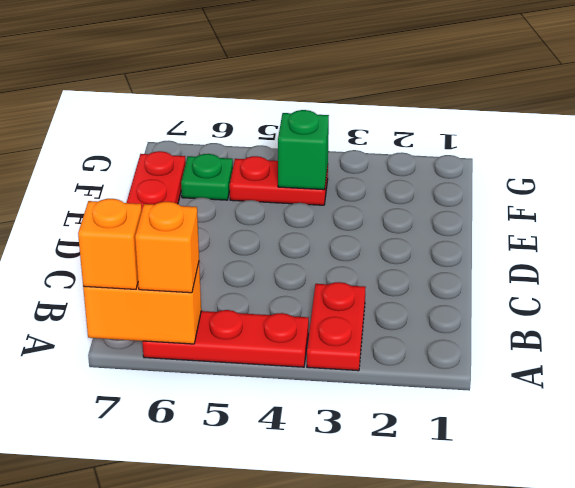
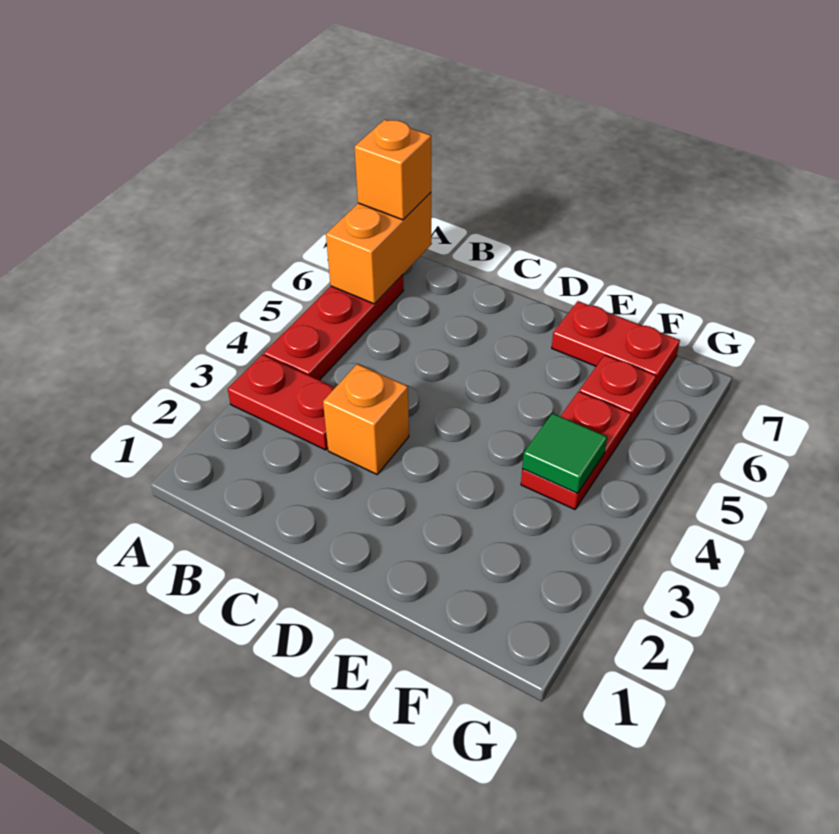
orange 1x1 brick [135,202,199,293] -> orange 1x1 brick moved to [323,364,409,474]
green 1x1 brick [278,110,329,190] -> green 1x1 tile [522,413,607,493]
green 1x1 plate [181,154,233,200] -> red 1x1 plate [579,355,656,427]

